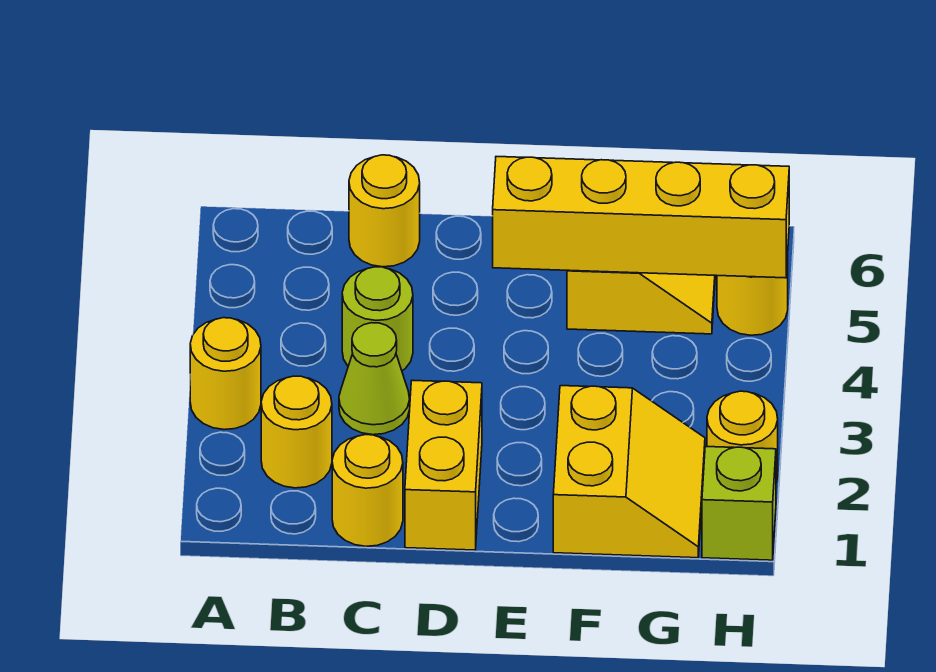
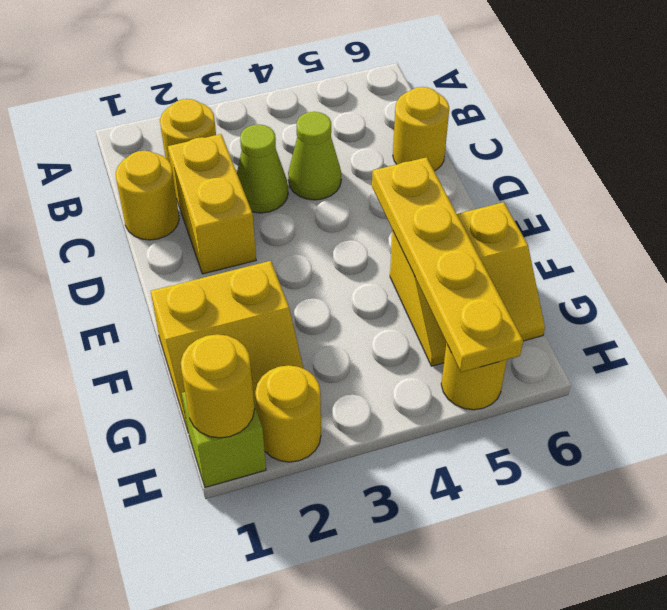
yellow 1x1 round brick [190,318,261,430] -> yellow 1x1 round brick moved to [181,334,255,438]
lime 1x1 round brick [342,267,413,371] -> lime 1x1 cone [288,112,341,200]
yellow 1x2 brick [405,380,482,550] -> yellow 1x2 brick turned to [168,134,256,274]
yellow 1x4 brick [493,157,789,278] -> yellow 1x4 plate [372,157,523,372]

